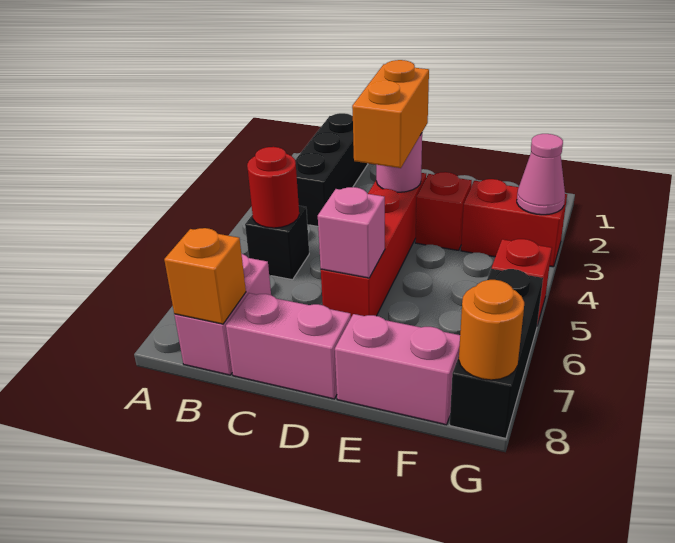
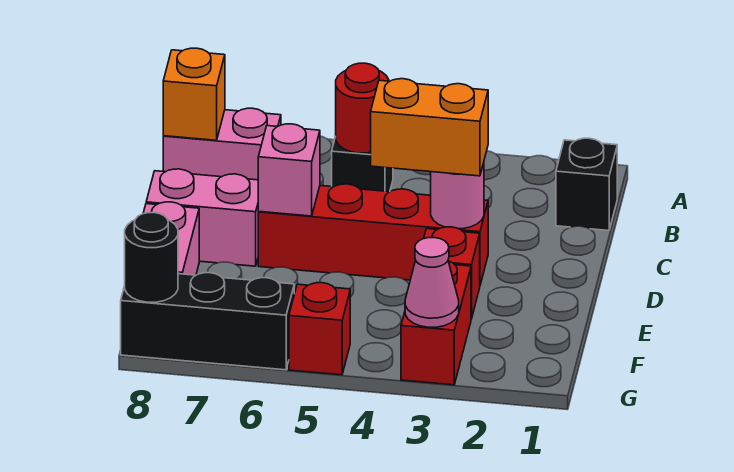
black 1x3 brick [295,113,368,226] -> black 1x1 brick [556,138,617,231]
pink 1x2 brick [226,293,351,399] -> pink 1x2 brick turned to [146,169,259,266]
orange 1x1 round brick [459,280,524,380] -> black 1x1 round brick [125,212,178,302]

